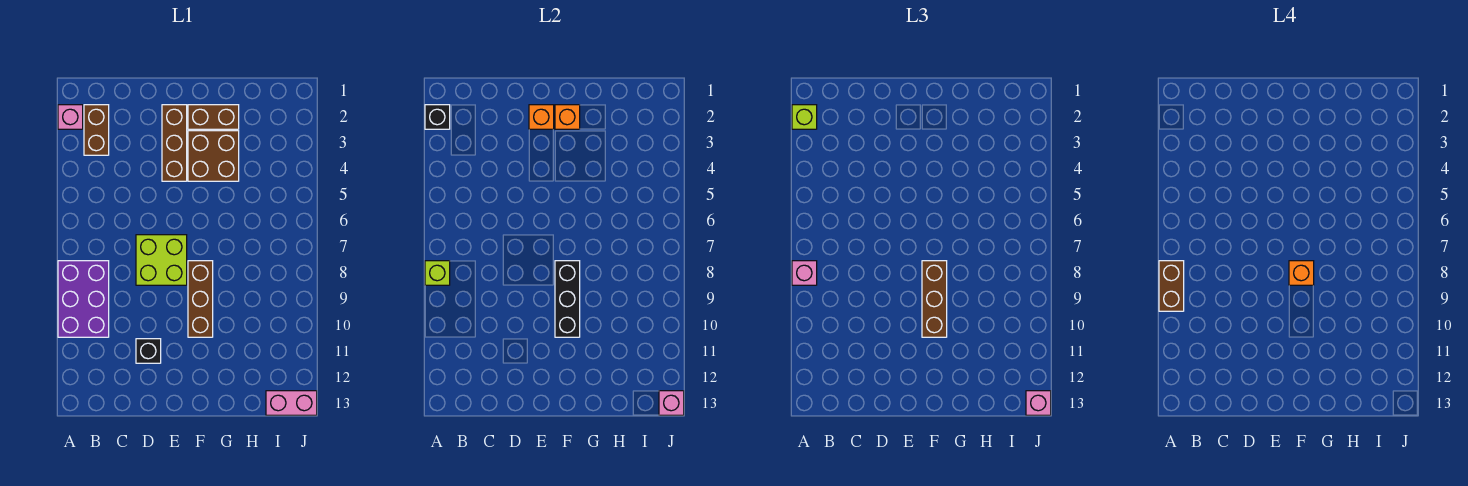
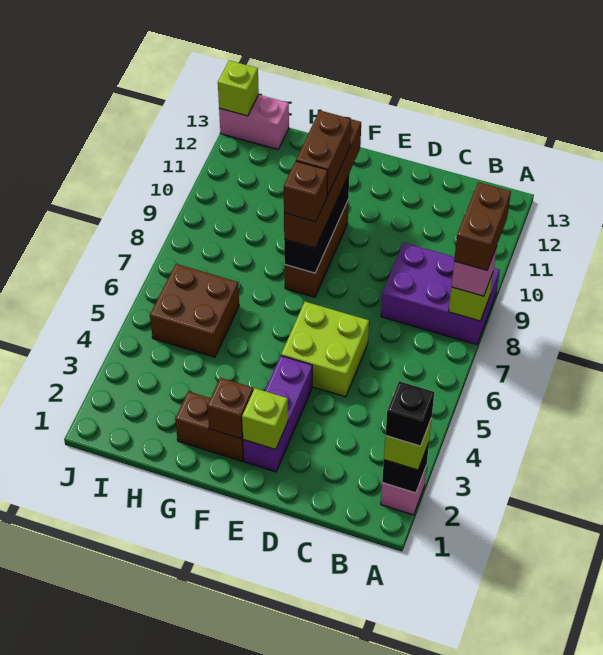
purple 2x3 brick [58,261,109,337] -> purple 2x3 brick turned to [381,243,500,345]
brown 1x2 brick [84,105,109,155] -> brown 1x2 brick moved to [296,111,351,195]
lime 2x2 brick [136,235,187,285] -> lime 2x2 brick moved to [281,302,369,397]
black 1x1 brick [136,339,161,363] -> black 1x1 brick moved to [386,381,434,446]
brown 1x3 brick [162,105,187,181] -> purple 1x3 brick [243,356,312,472]
orange 1x1 brick [529,105,554,129] -> lime 1x1 brick [242,388,288,450]
orange 1x1 brick [555,105,580,129] -> brown 1x1 brick [207,378,253,439]
brown 2x2 brick [188,131,239,181] -> brown 2x2 brick moved to [150,264,239,357]
brown 1x3 brick [922,261,947,337] -> brown 1x4 brick [284,119,361,248]
orange 1x1 brick [1289,261,1314,285] -> brown 1x1 brick [284,161,328,222]
pink 1x1 brick [659,391,684,415] -> lime 1x1 brick [218,61,259,116]
pink 1x1 brick [1026,391,1051,415] -> none

